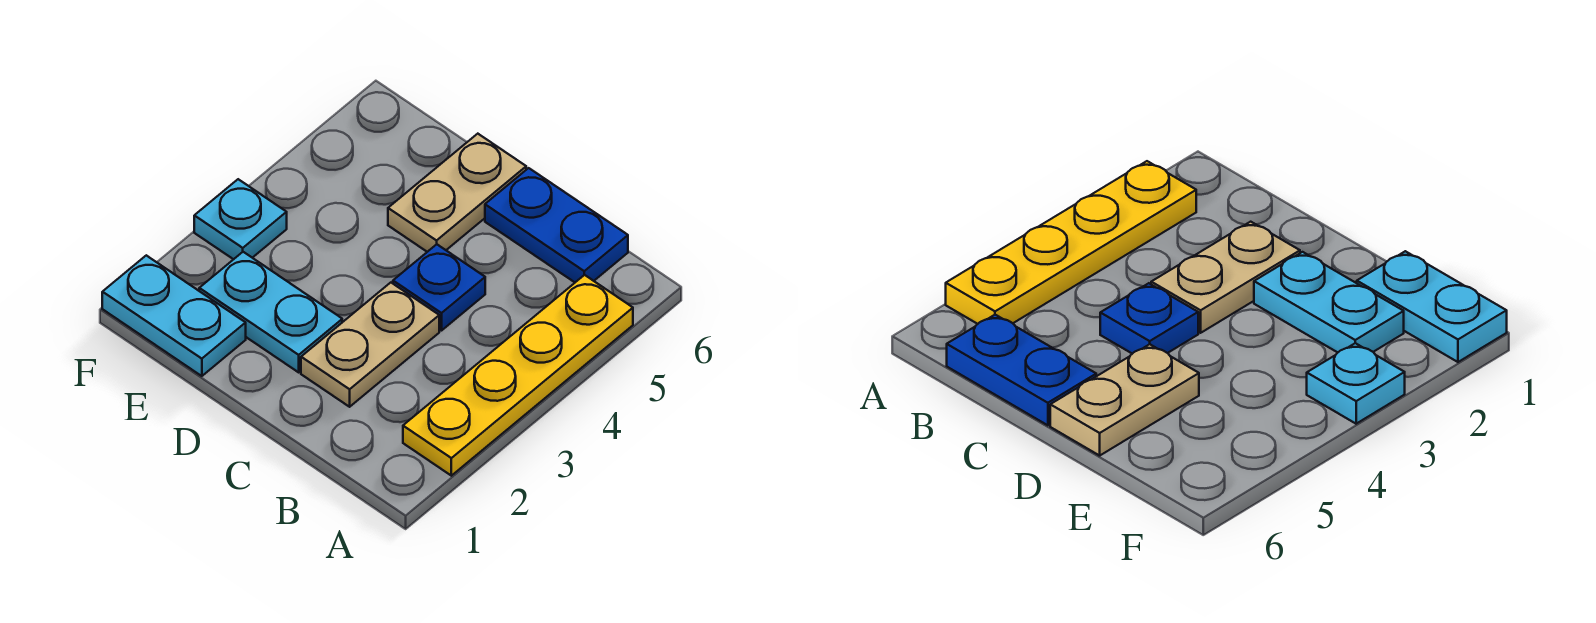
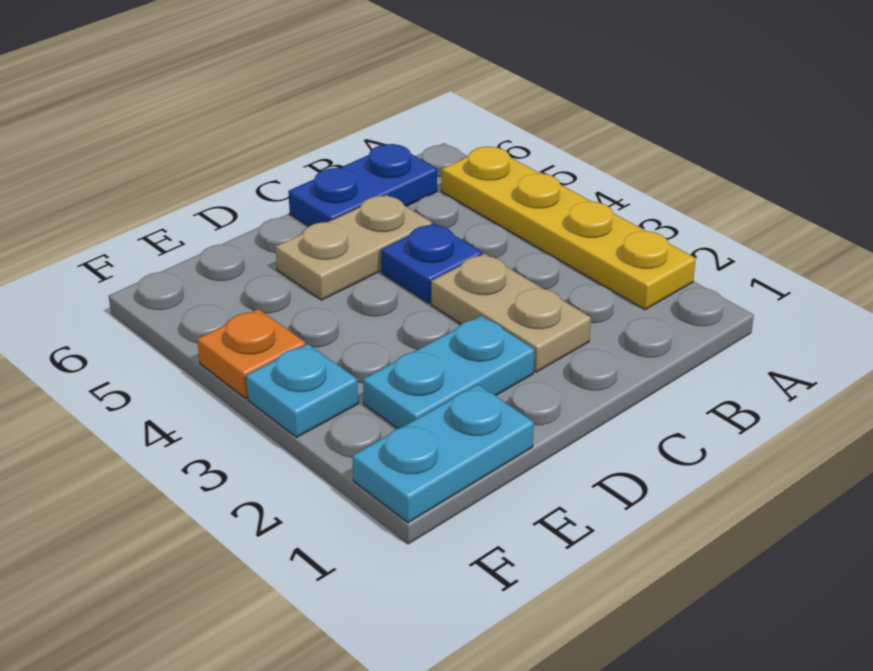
tan 1x2 plate [388,134,526,252] -> tan 1x2 plate turned to [276,195,432,300]
none -> orange 1x1 plate [197,309,306,398]

